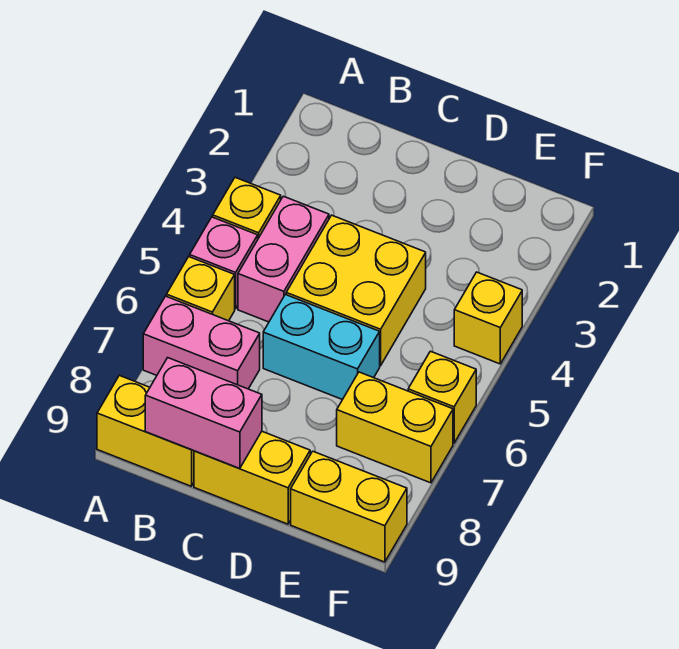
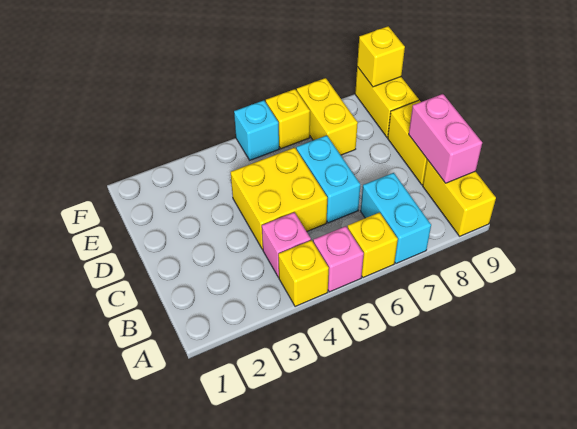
pink 1x2 brick [143,296,260,389] -> cyan 1x2 brick [361,173,431,263]
pink 1x2 brick [238,196,329,322] -> pink 1x1 brick [262,212,311,277]
yellow 1x1 brick [454,272,522,364] -> yellow 1x1 brick moved to [357,26,405,87]
none -> cyan 1x1 brick [234,100,279,160]

